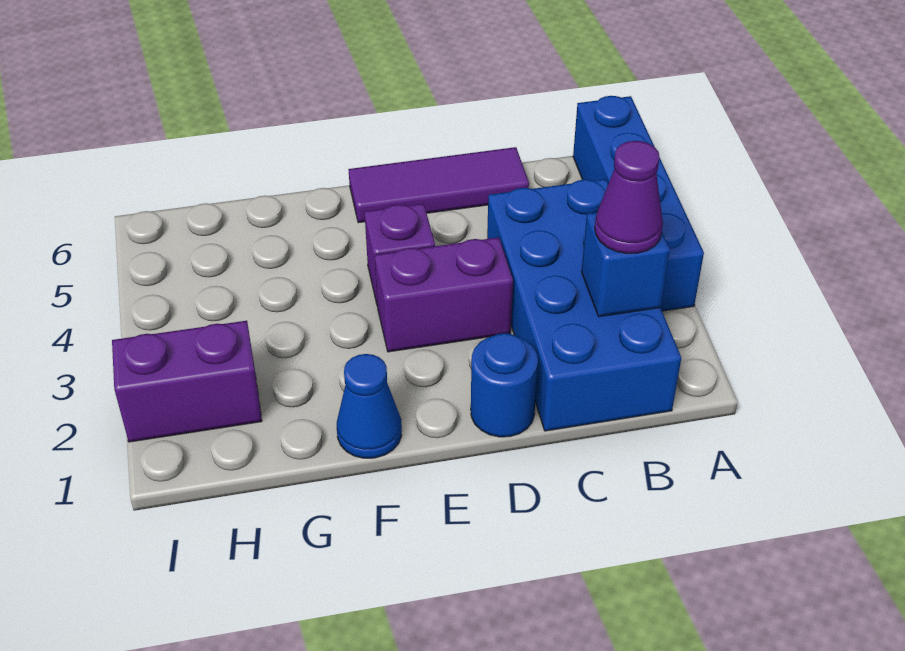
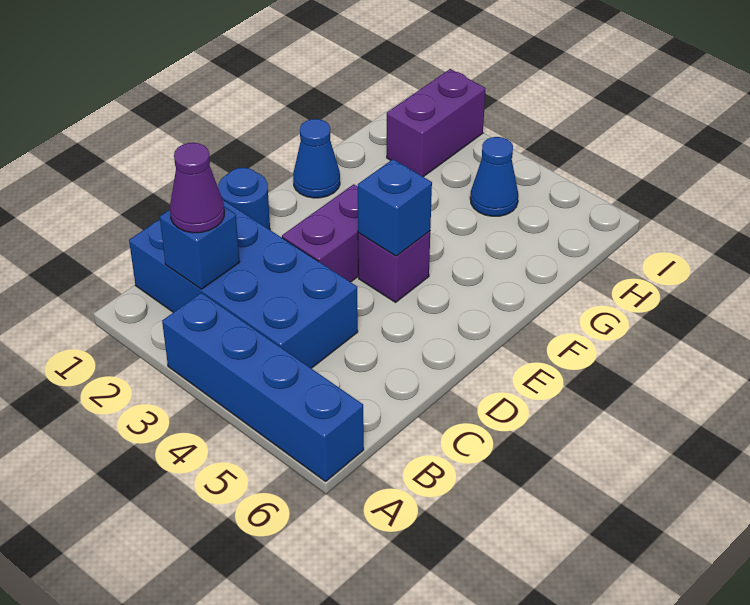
purple 1x3 tile [348,147,529,223] -> none
none -> blue 1x1 brick [358,159,432,256]
none -> blue 1x1 cone [470,137,518,216]

